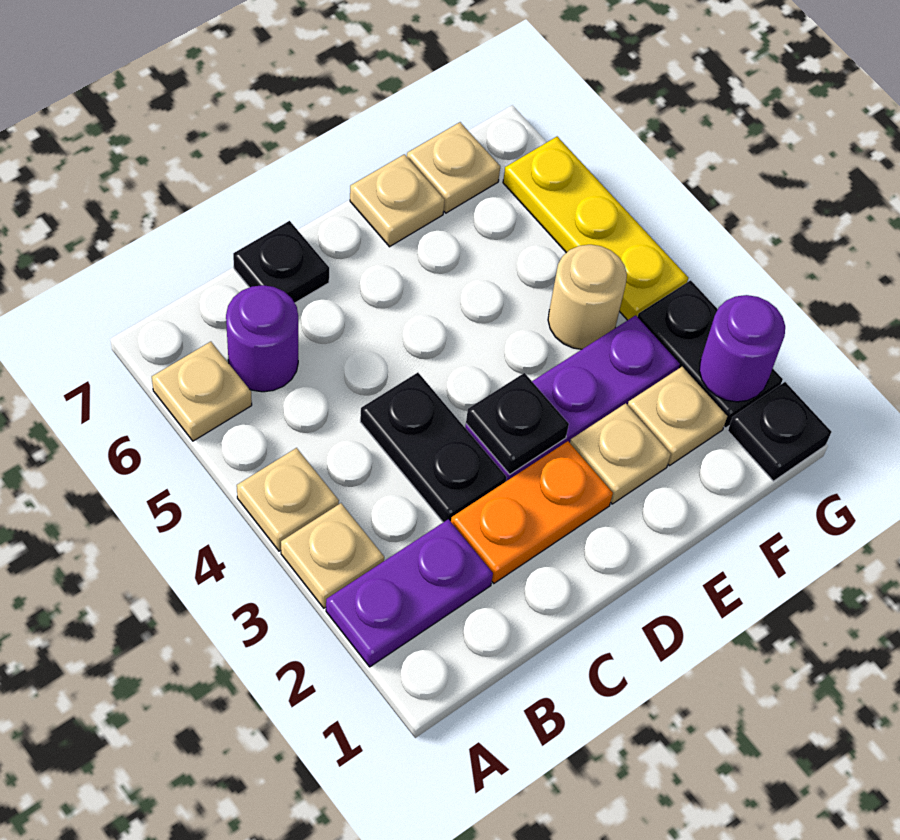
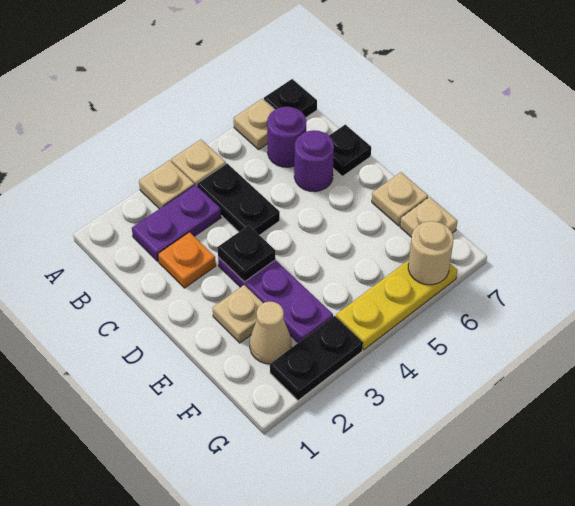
purple 1x2 plate [326,519,493,667] -> purple 1x2 plate turned to [132,185,221,261]
orange 1x2 plate [451,441,613,583] -> orange 1x1 plate [158,232,216,288]
black 1x2 plate [360,373,507,522] -> black 1x2 plate turned to [197,164,280,235]
tan 1x1 plate [628,367,727,466] -> tan 1x1 cone [250,302,291,364]
tan 1x1 round brick [548,245,627,349] -> tan 1x1 round brick moved to [408,221,453,285]
black 1x1 plate [728,382,831,481] -> black 1x1 plate moved to [264,79,317,118]
purple 1x1 round brick [699,295,785,402] -> purple 1x1 round brick moved to [294,130,334,192]

